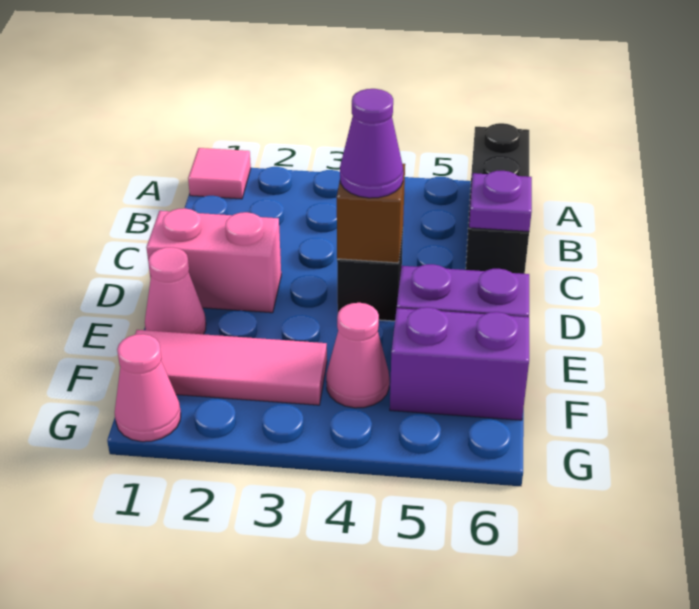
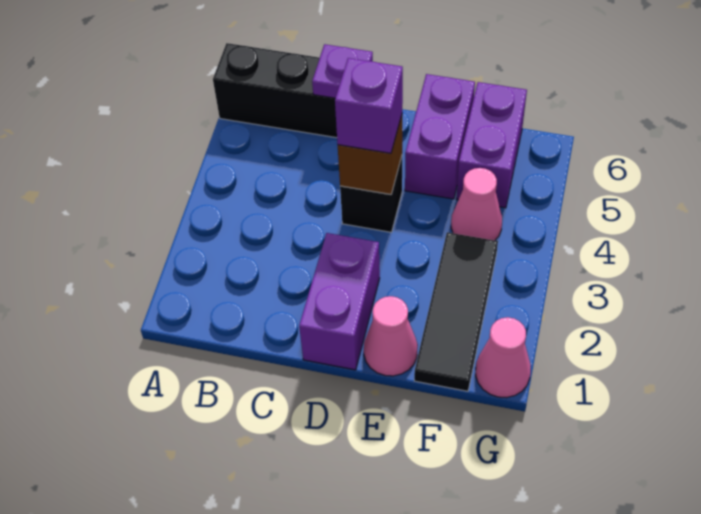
pink 1x1 tile [188,148,251,199] -> none
pink 1x2 brick [146,208,281,313] -> purple 1x2 brick [299,233,380,370]
purple 1x1 cone [340,89,403,198] -> purple 1x1 brick [335,58,403,153]
pink 1x3 tile [135,330,327,405] -> black 1x3 tile [414,232,498,391]

